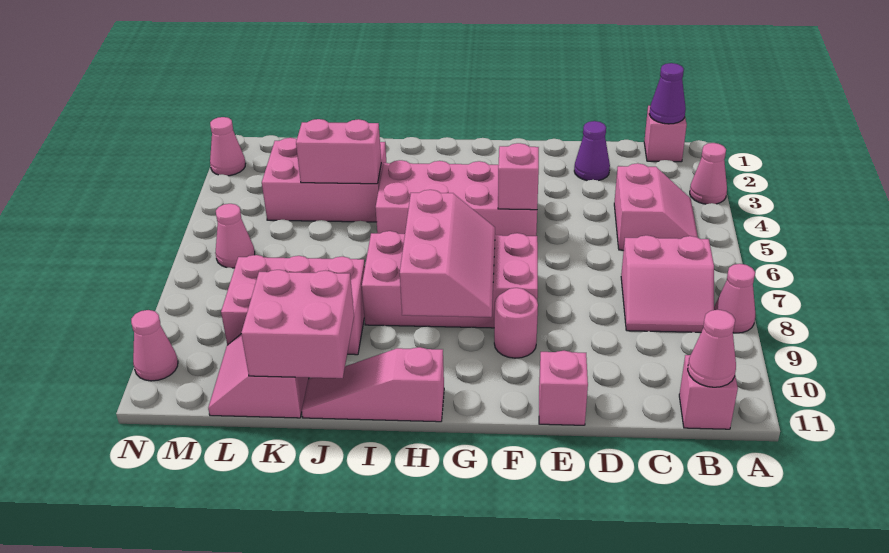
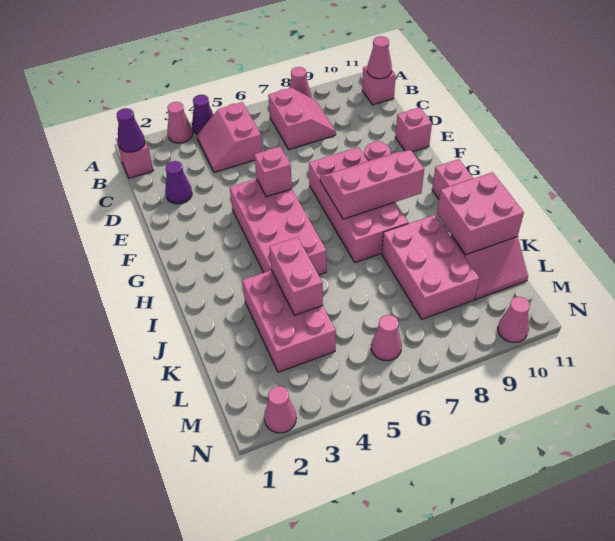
none -> purple 1x1 cone [192,95,214,134]
pink 2x2 slope [614,163,698,250] -> pink 2x2 slope turned to [197,102,262,173]

